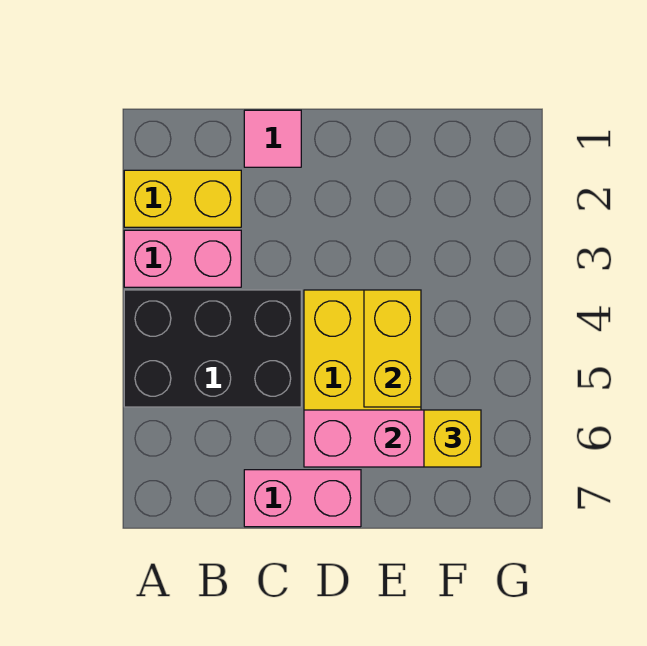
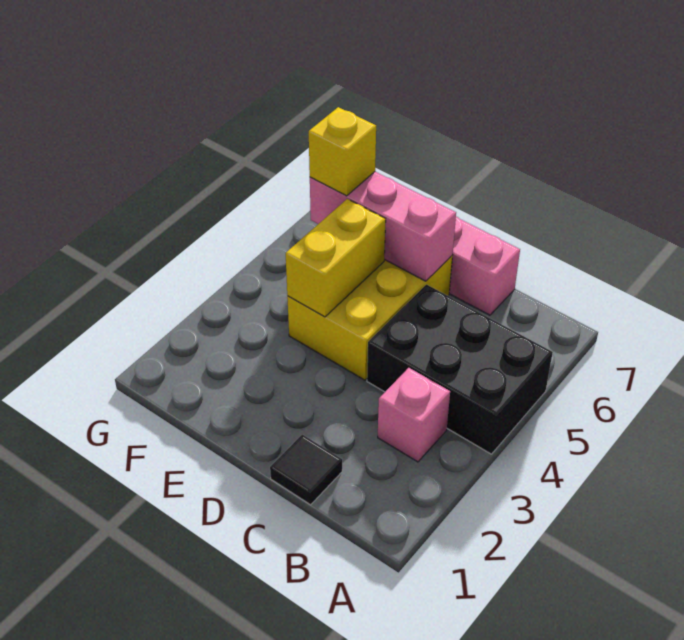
yellow 1x2 brick [124,170,241,227] -> none
pink 1x2 brick [124,230,241,287] -> pink 1x1 brick [378,368,450,462]
pink 1x1 tile [244,110,301,167] -> black 1x1 tile [270,435,342,505]

